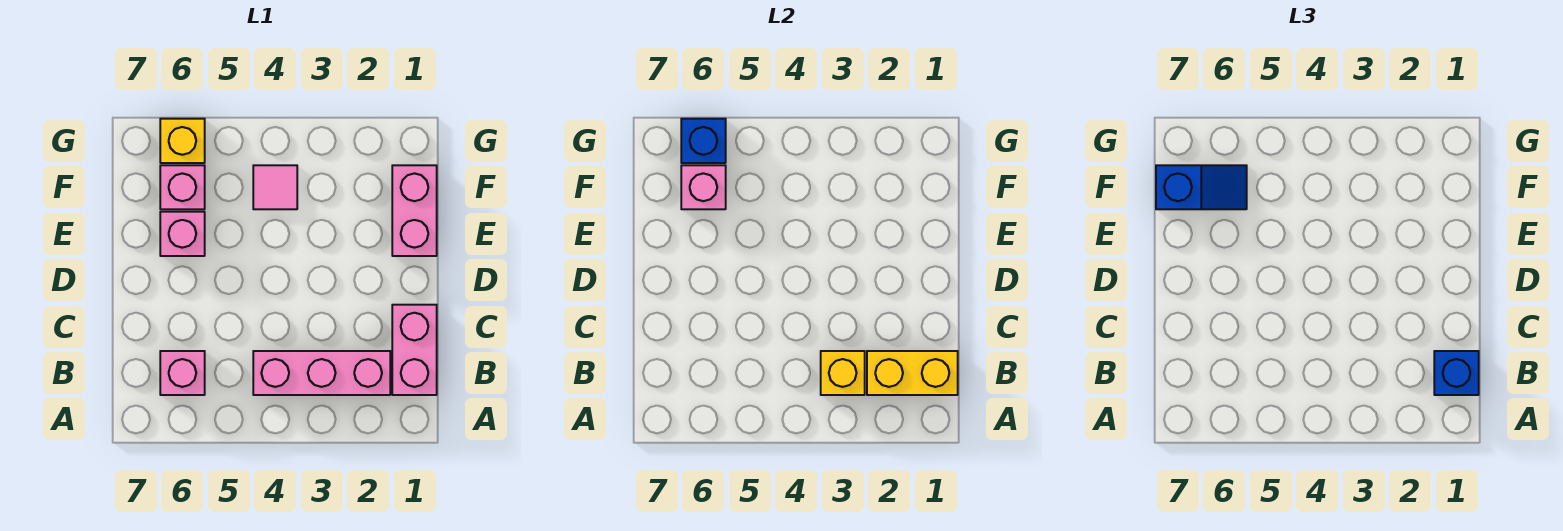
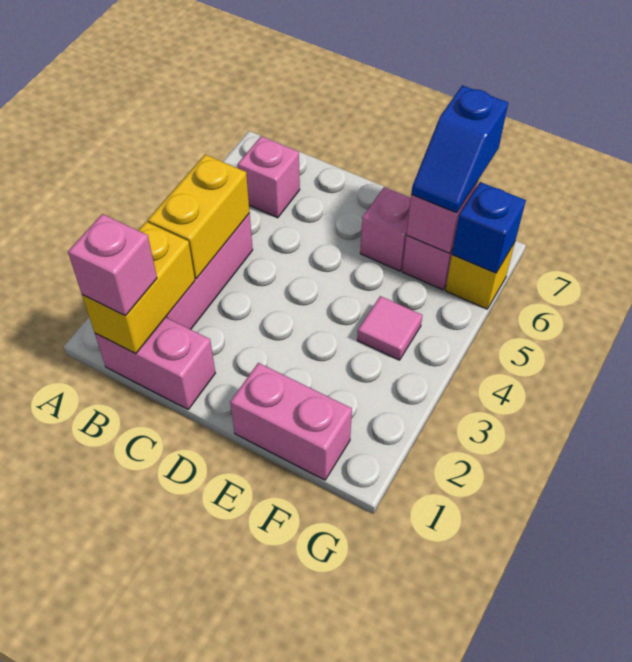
blue 1x1 brick [1434,351,1479,395] -> pink 1x1 brick [68,214,157,316]
yellow 1x1 brick [821,351,865,395] -> yellow 1x2 brick [148,155,250,279]

